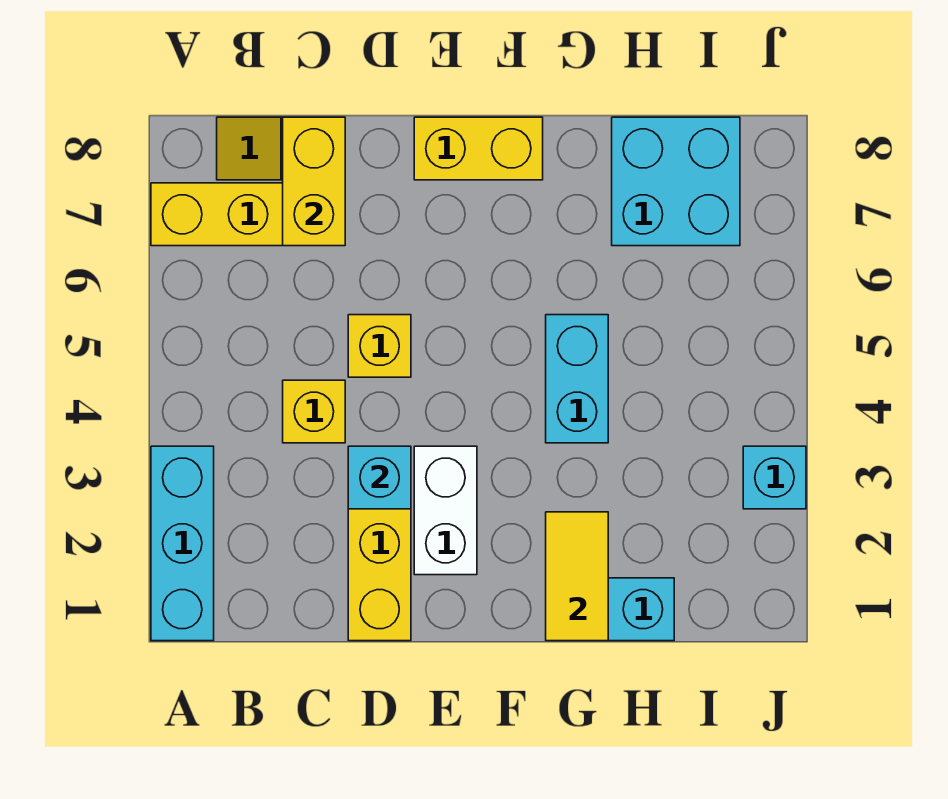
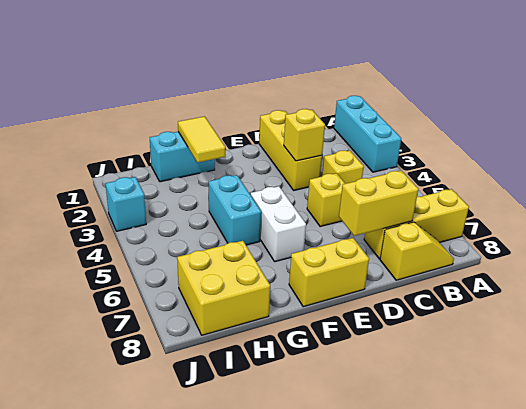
yellow 1x2 brick [283,117,345,246] -> yellow 1x2 brick turned to [339,171,418,236]
cyan 1x1 brick [348,446,411,509] -> yellow 1x1 brick [284,109,325,161]
white 1x2 brick [414,446,477,575] -> white 1x2 brick moved to [251,186,306,262]
cyan 2x2 brick [612,117,740,246] -> yellow 2x2 brick [177,241,270,335]

